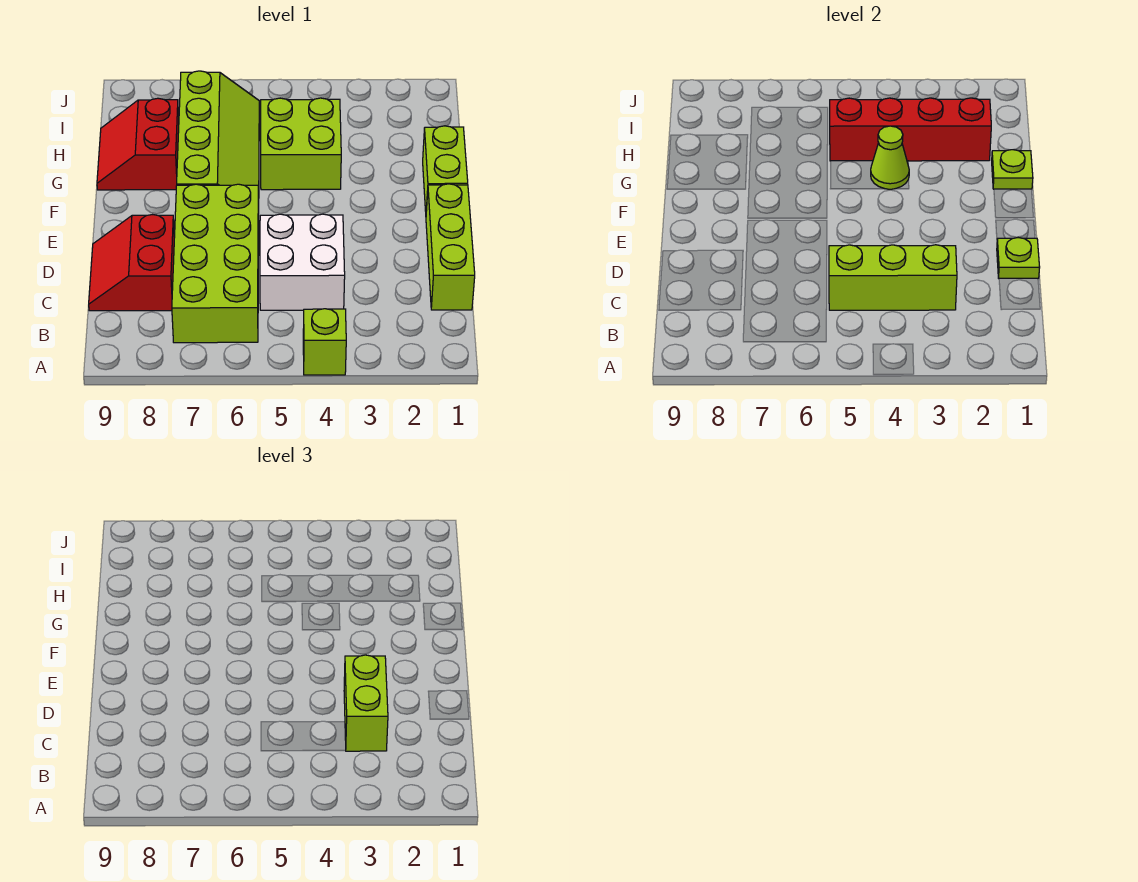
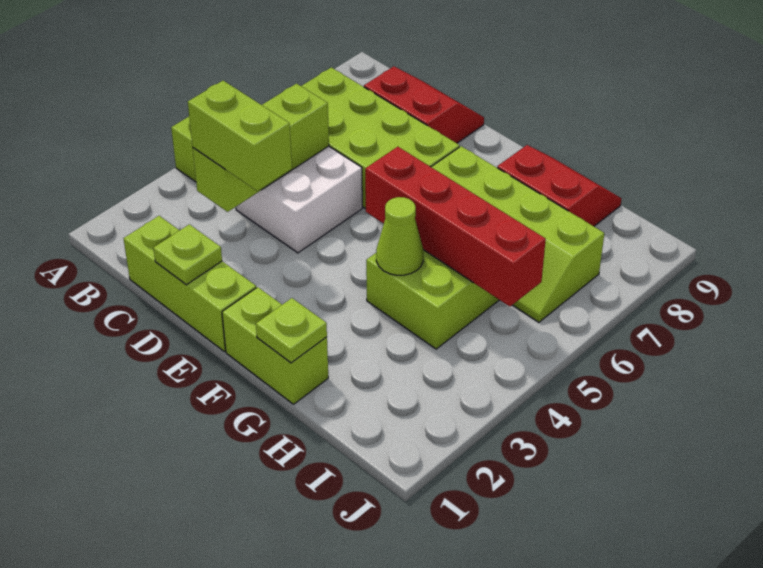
red 1x4 brick [830,98,991,161] -> red 1x4 brick turned to [365,147,546,306]

